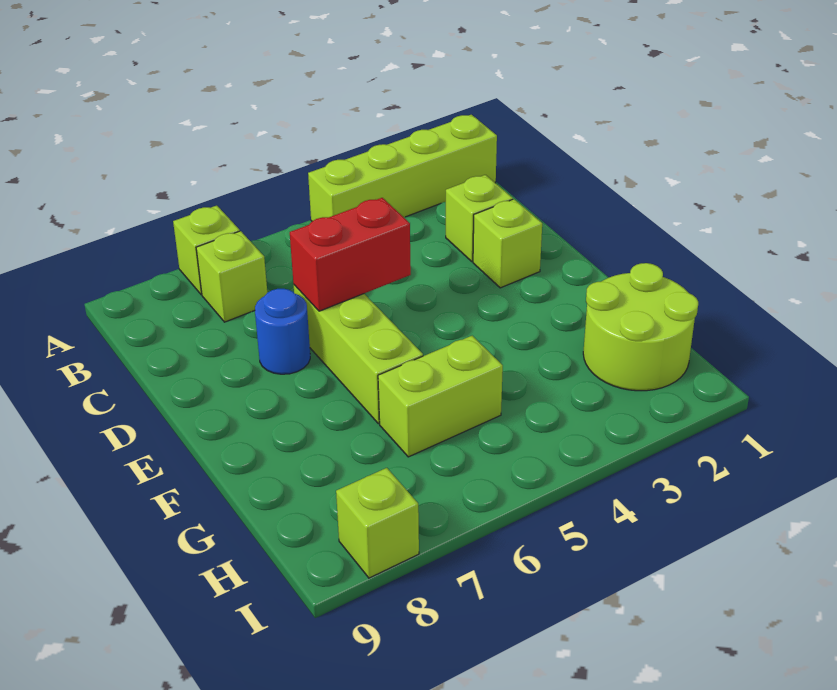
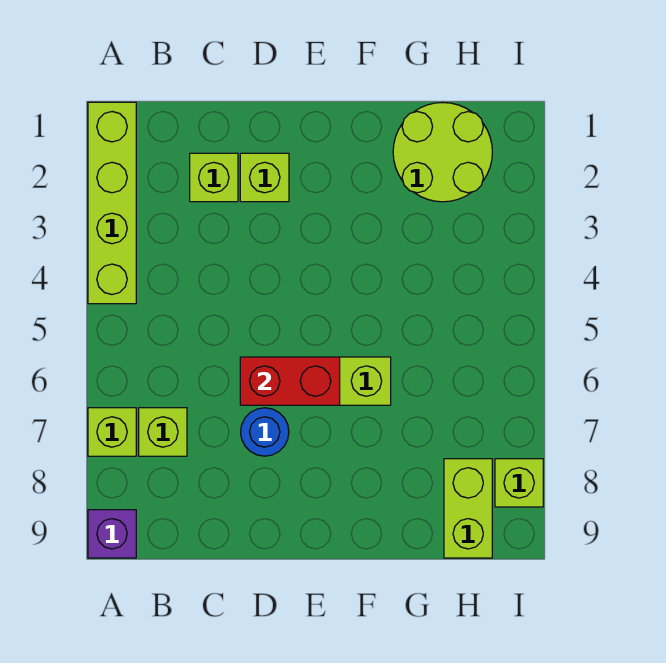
none -> purple 1x1 brick [88,510,136,558]
red 1x2 brick [290,198,411,311] -> red 1x2 brick turned to [240,357,340,405]
lime 1x2 brick [378,336,503,457] -> lime 1x2 brick moved to [444,459,492,558]

